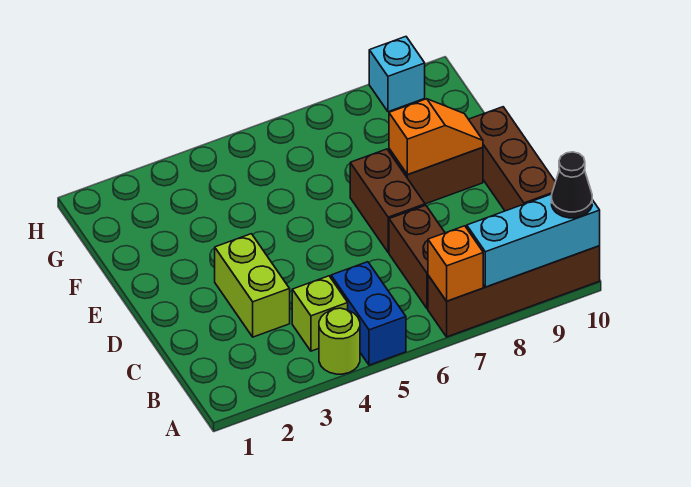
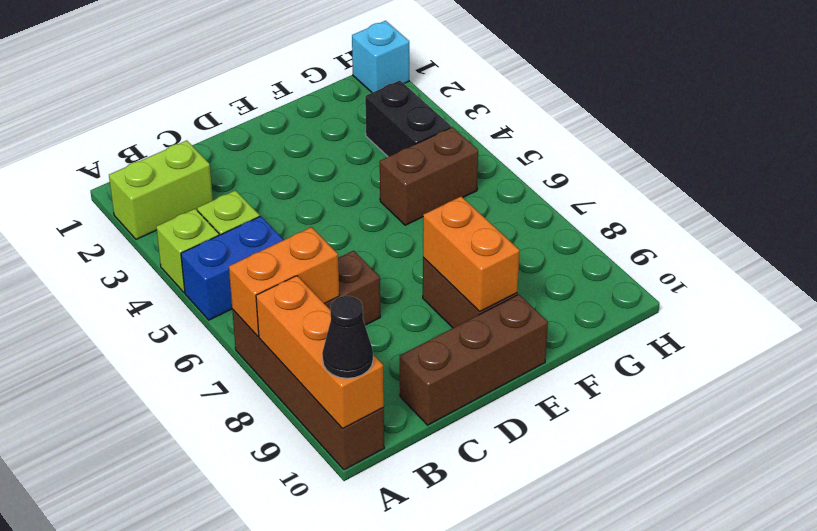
lime 1x1 round brick [319,308,360,374] -> lime 1x1 brick [156,209,219,292]
orange 1x1 brick [428,226,483,301] -> orange 1x2 brick [229,227,339,336]
cyan 1x3 brick [467,194,600,287] -> orange 1x3 brick [256,276,384,429]
lime 1x2 brick [215,234,290,337] -> lime 1x2 brick moved to [109,140,213,239]
brown 1x2 brick [350,149,425,252] -> brown 1x2 brick moved to [380,127,478,225]
orange 1x2 slope [389,99,483,175] -> orange 1x2 brick [423,197,520,312]
none -> black 1x2 brick [365,81,451,157]
cyan 1x1 brick [369,37,425,112] -> cyan 1x1 brick moved to [352,21,409,93]

